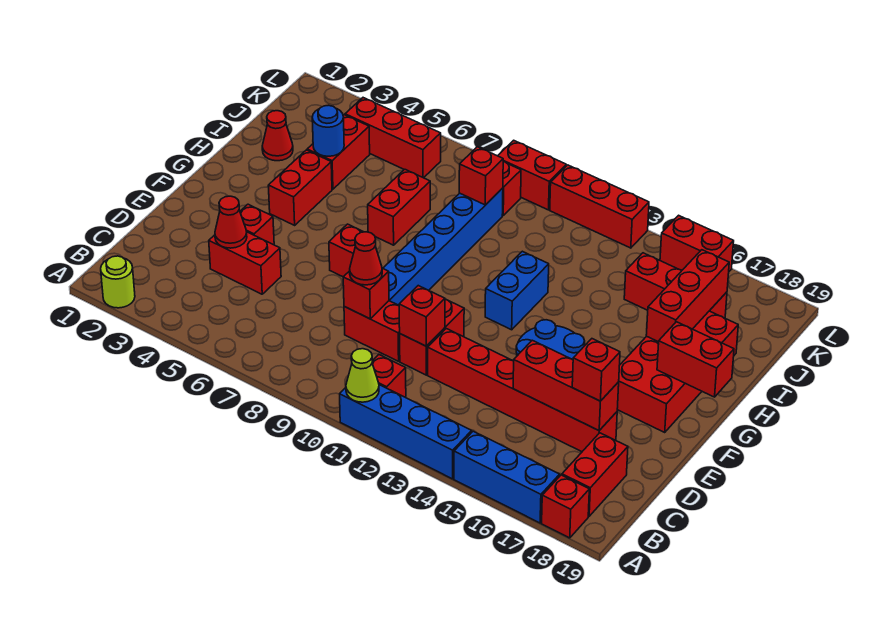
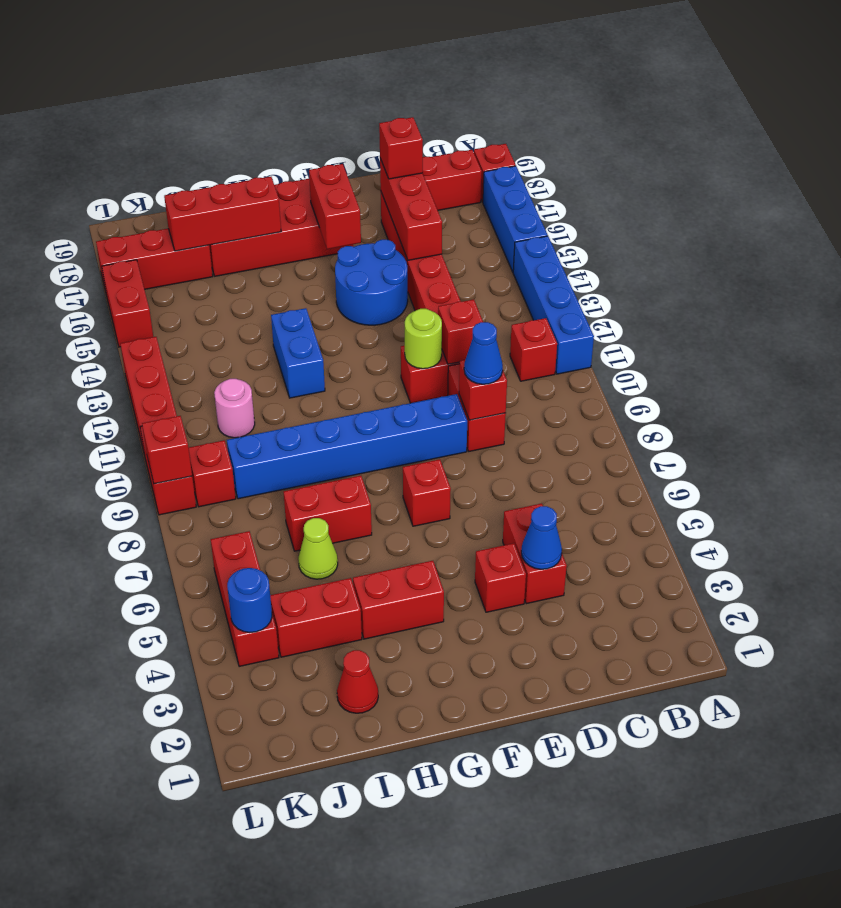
lime 1x1 round brick [101,256,135,308] -> lime 1x1 round brick moved to [405,309,442,369]
lime 1x1 cone [346,349,379,402] -> lime 1x1 cone moved to [298,518,338,579]
red 1x1 cone [215,196,247,248] -> blue 1x1 cone [521,506,562,569]
red 1x1 cone [350,232,382,285] -> blue 1x1 cone [464,322,503,384]
blue 1x2 brick [485,251,549,330] -> blue 1x2 brick turned to [271,308,325,398]
red 1x2 brick [657,322,734,397] -> red 1x2 brick moved to [309,164,361,249]
blue 1x1 round brick [312,105,344,156] -> blue 1x1 round brick moved to [227,568,272,632]
red 1x1 brick [459,147,503,205] -> red 1x1 brick moved to [142,416,192,484]
none -> pink 1x1 round brick [214,379,255,438]
red 1x3 brick [624,253,727,318] -> red 1x3 brick turned to [96,229,213,291]

